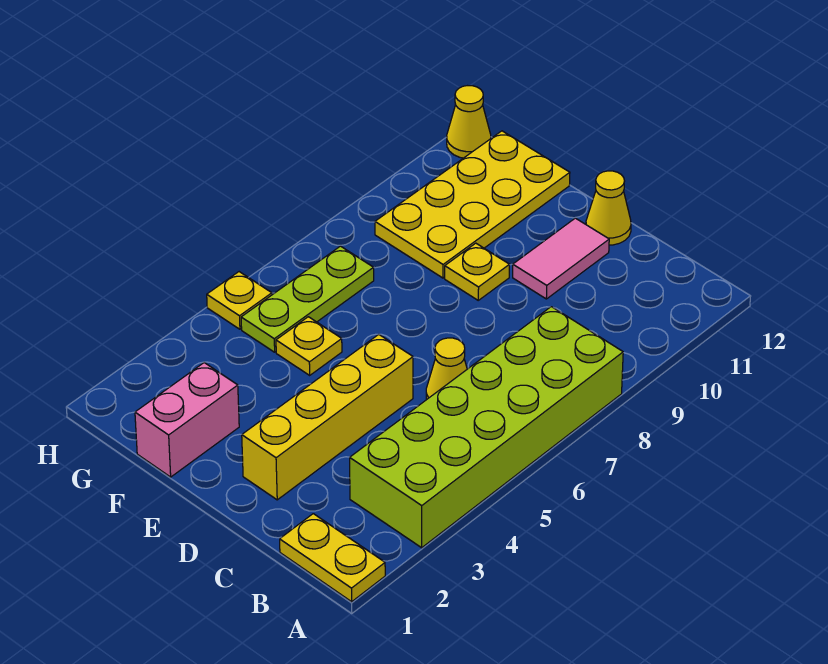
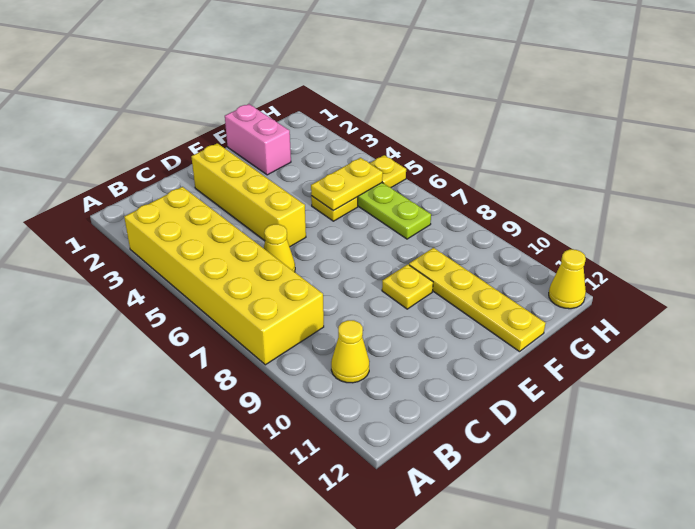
yellow 1x2 plate [280,514,385,602] -> yellow 1x2 plate moved to [311,158,383,211]
lime 2x6 brick [350,307,623,548] -> yellow 2x6 brick [124,187,324,365]
pink 1x2 tile [513,218,609,299] -> none
yellow 1x1 cone [586,171,631,245] -> yellow 1x1 cone moved to [331,320,370,383]
yellow 2x4 plate [375,131,570,278] -> yellow 1x4 plate [409,248,546,352]

